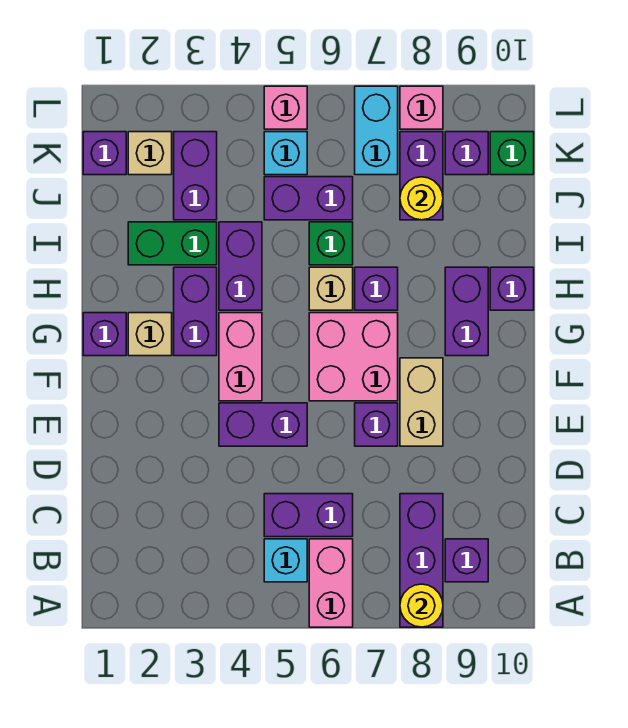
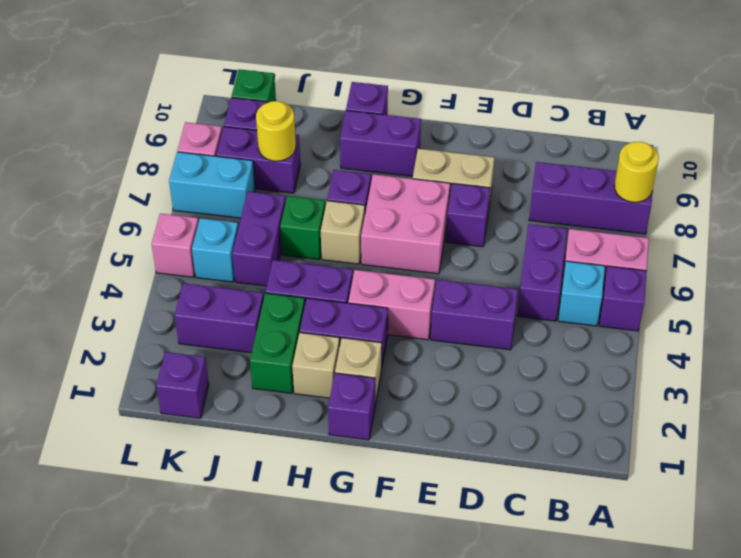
purple 1x1 brick [445,539,488,582] -> purple 1x1 brick moved to [599,266,647,331]
purple 1x2 brick [219,403,307,446] -> purple 1x2 brick turned to [431,280,518,350]
tan 1x1 brick [128,132,172,175] -> tan 1x1 brick moved to [292,333,340,398]

